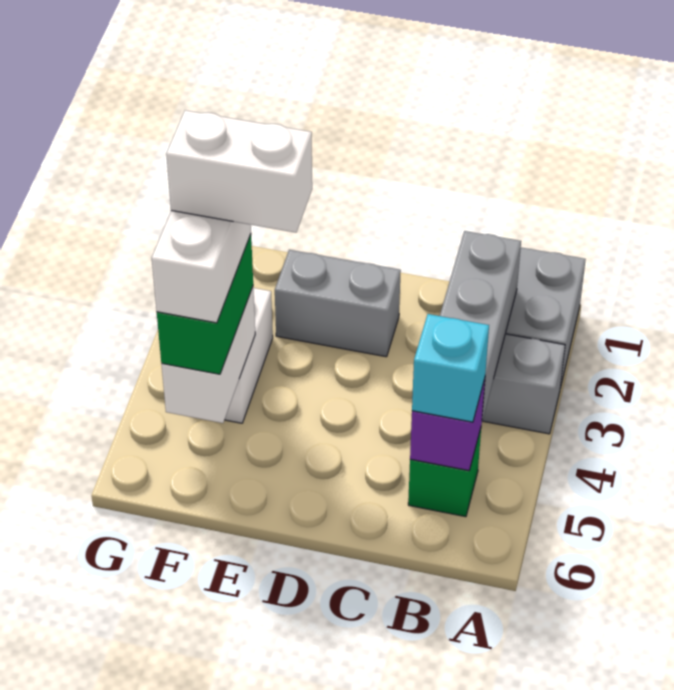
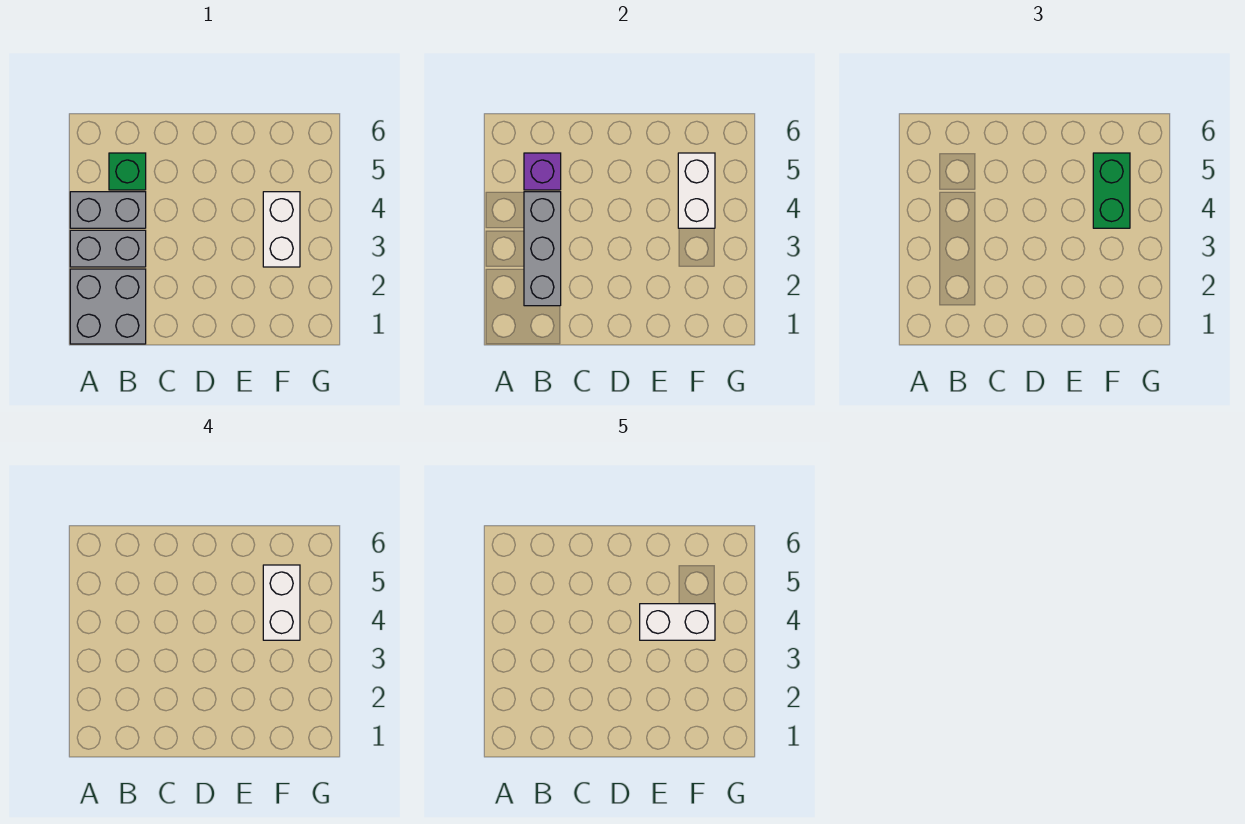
cyan 1x1 brick [412,314,489,422] -> none
grey 1x2 brick [275,250,401,357] -> grey 1x2 brick moved to [70,192,146,228]

